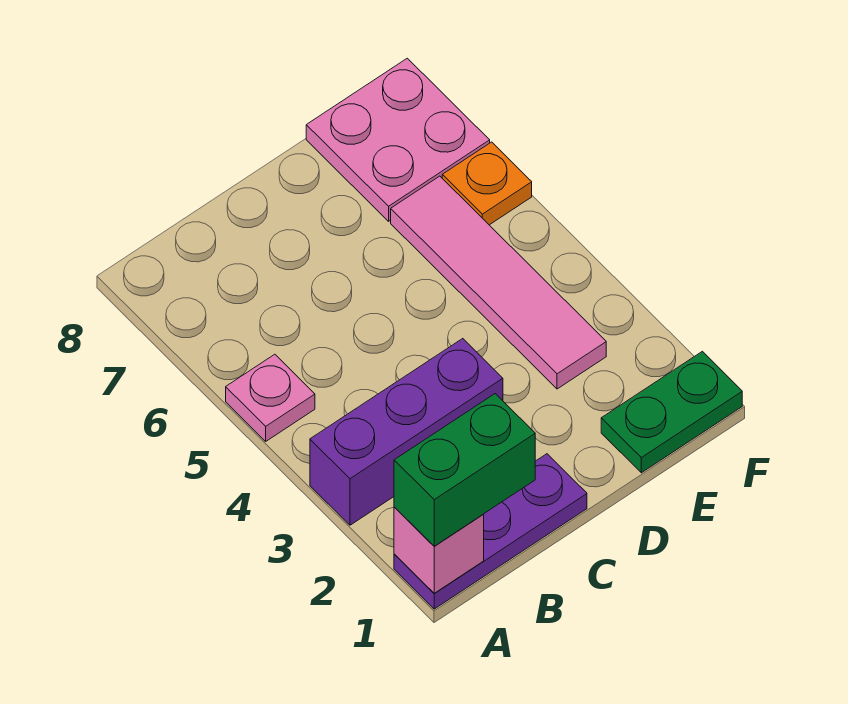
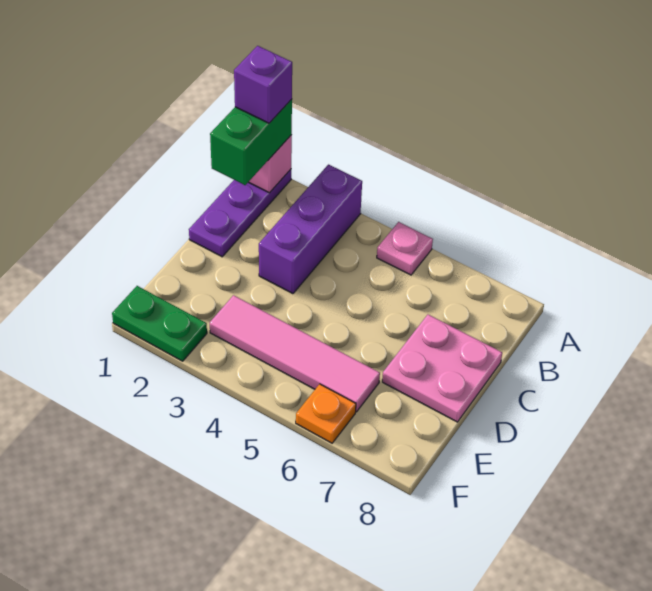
none -> purple 1x1 brick [234,46,292,123]
green 1x2 plate [601,351,742,473] -> green 1x2 plate turned to [112,286,207,361]
pink 2x2 plate [306,58,490,221] -> pink 2x2 plate moved to [382,315,502,422]

